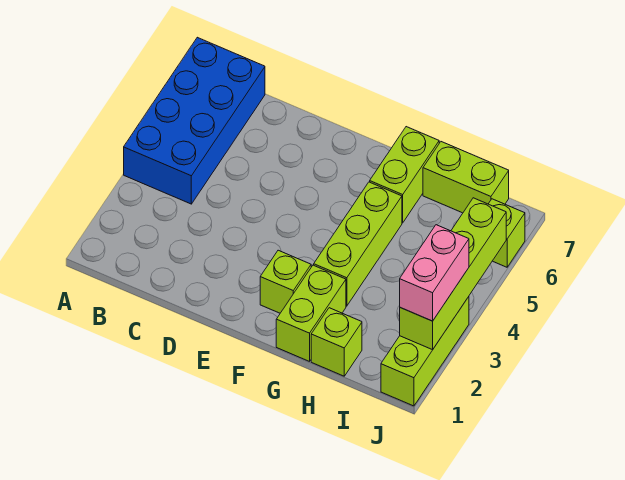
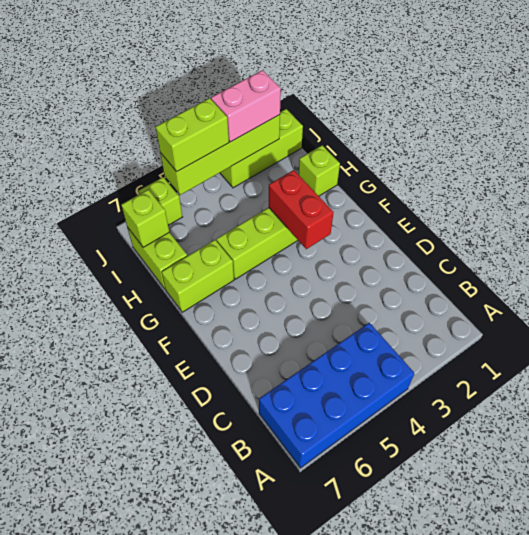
lime 1x1 brick [260,250,311,313] -> lime 1x1 brick moved to [121,190,169,247]
none -> red 1x2 brick [269,170,334,249]
lime 1x2 brick [276,265,346,361] -> lime 1x2 brick moved to [156,98,229,172]

